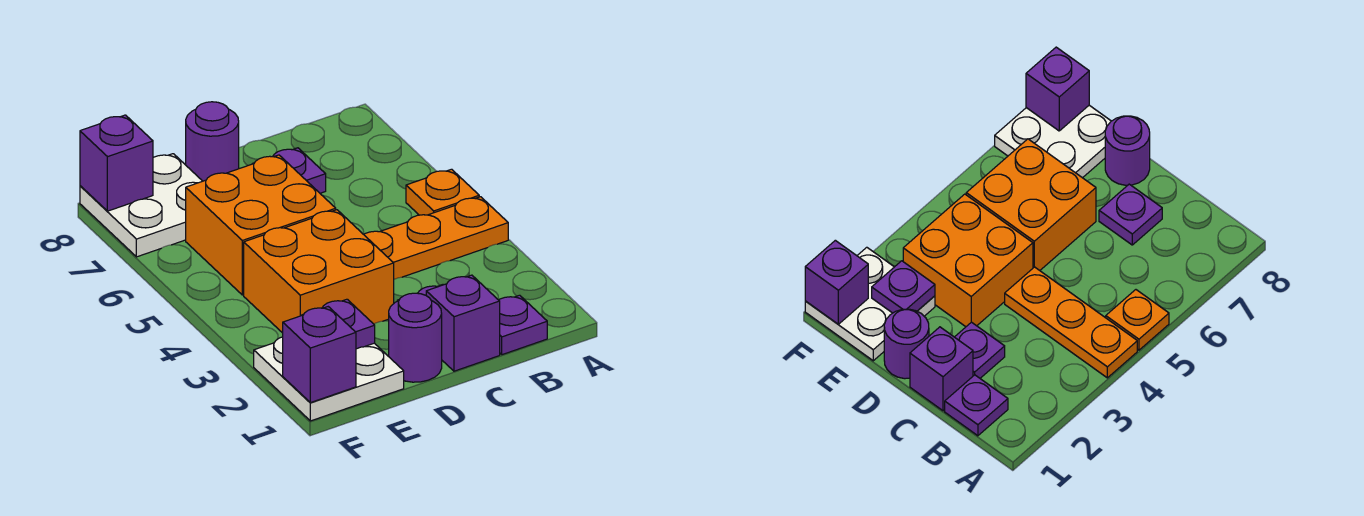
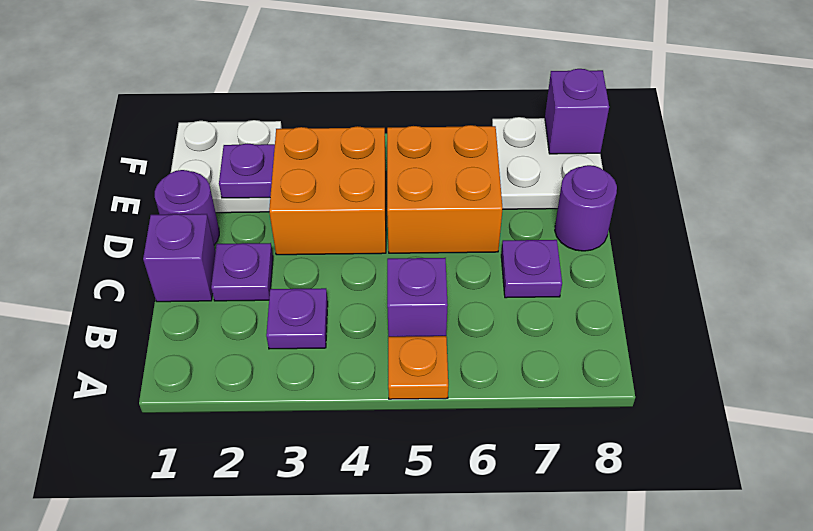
orange 1x3 plate [364,197,508,279] -> none
purple 1x1 plate [499,295,547,355] -> purple 1x1 plate moved to [266,288,328,349]
purple 1x1 brick [283,307,356,403] -> purple 1x1 brick moved to [387,258,448,337]

